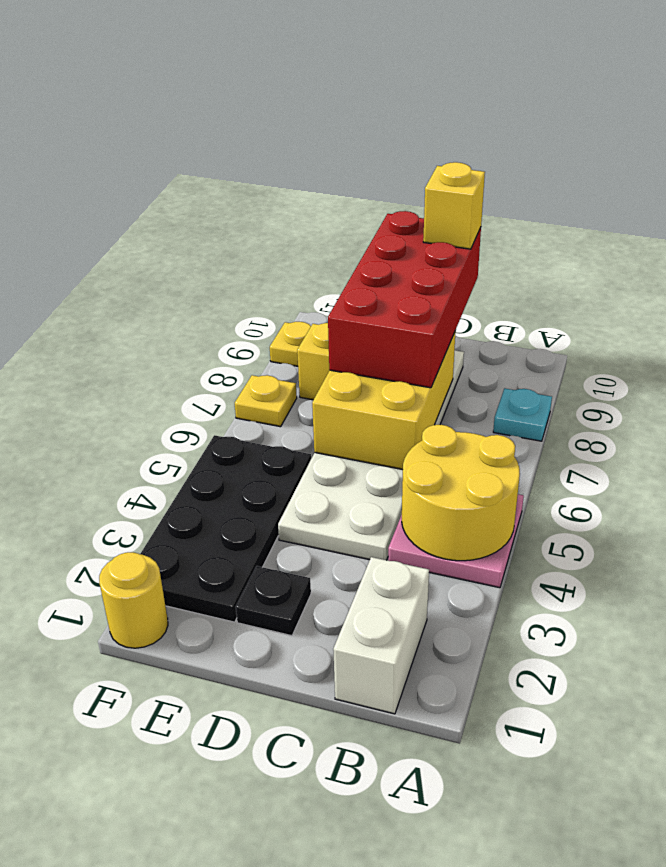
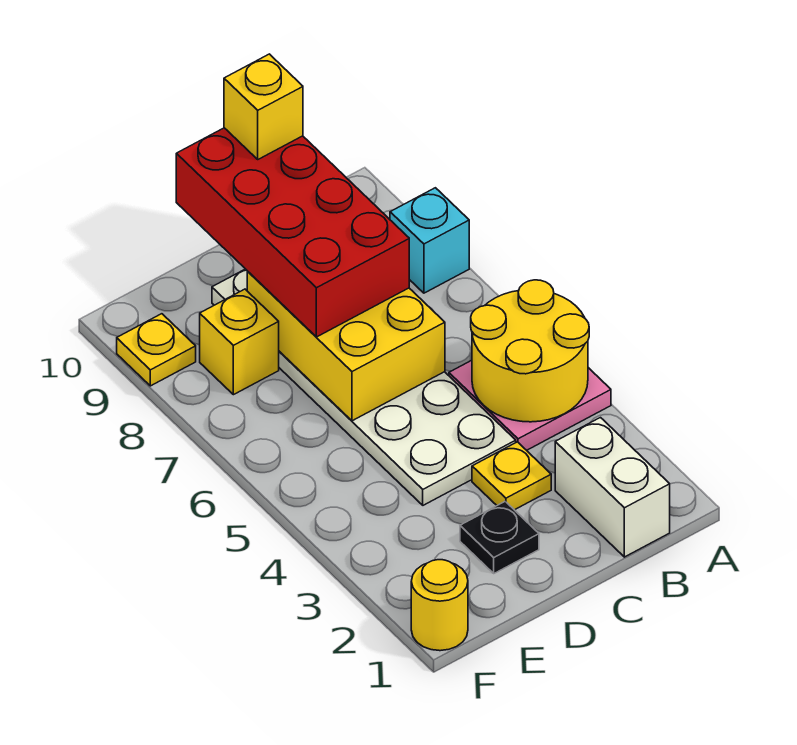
cyan 1x1 plate [493,388,552,441] -> cyan 1x1 brick [390,188,469,293]
black 2x4 plate [140,435,311,622] -> none
yellow 1x1 plate [235,375,297,427] -> yellow 1x1 plate moved to [472,442,551,510]

